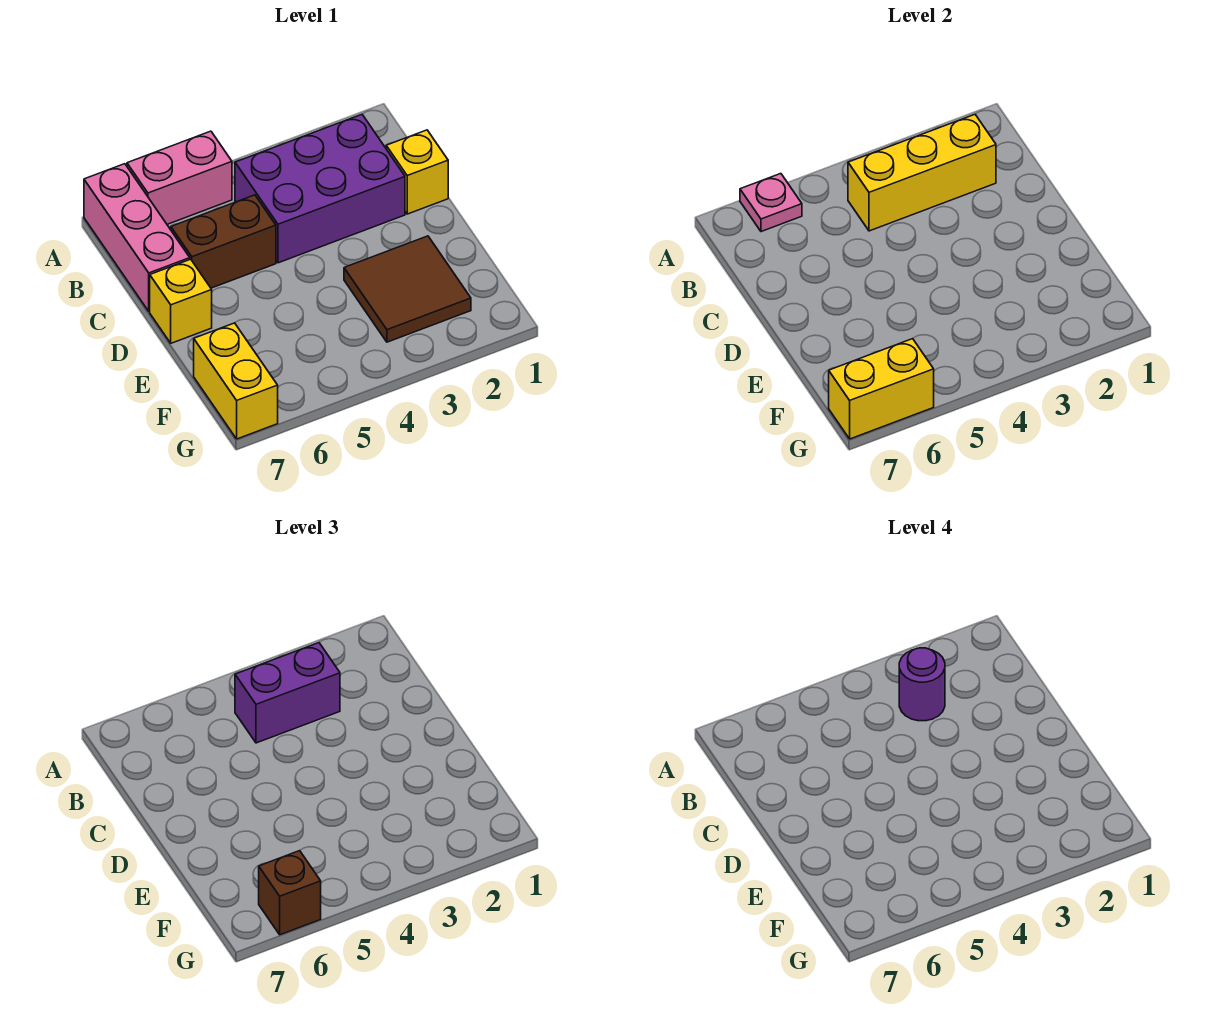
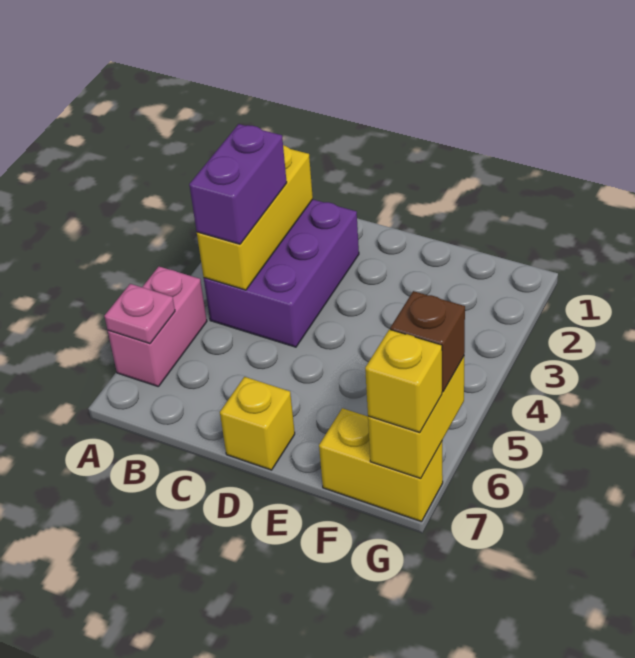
pink 1x3 brick [84,164,190,311] -> none
purple 1x1 round brick [899,648,945,721] -> none
yellow 1x1 brick [386,130,448,214] -> yellow 1x1 brick moved to [365,329,442,433]
brown 1x2 brick [171,195,276,288] -> none
brown 2x2 tile [344,236,471,342] -> none

